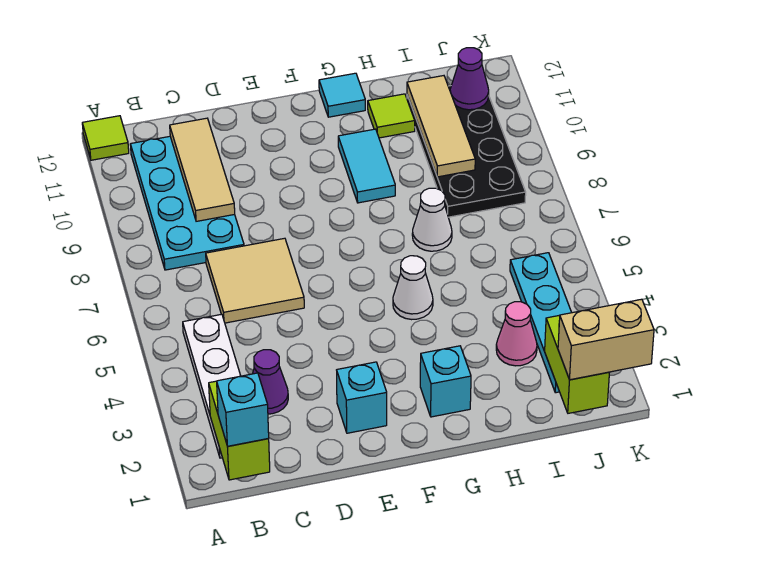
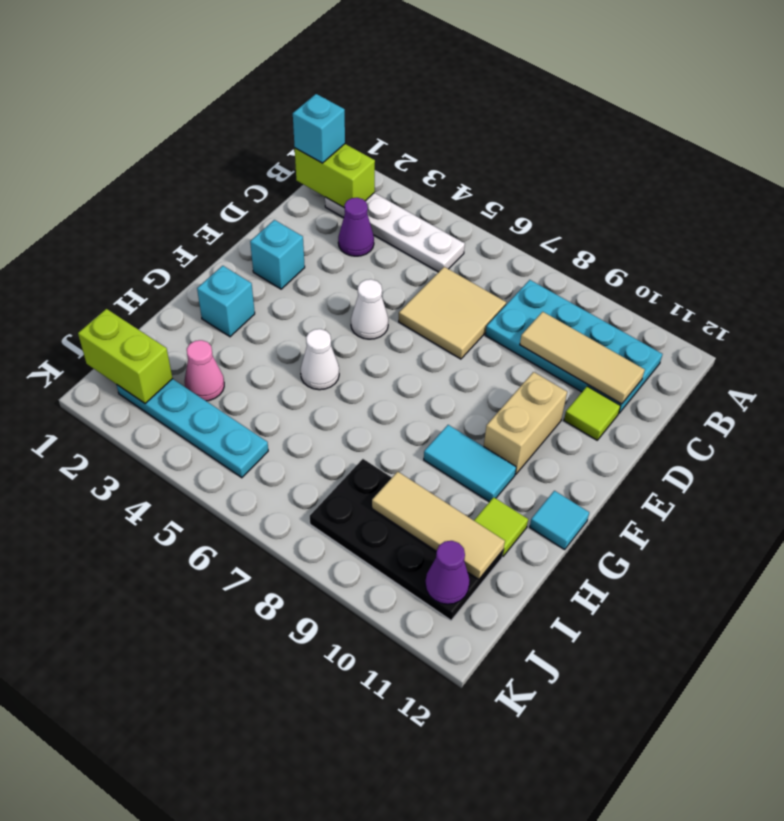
lime 1x1 tile [82,116,129,160] -> lime 1x1 tile moved to [564,386,620,440]
white 1x1 cone [412,188,452,251] -> white 1x1 cone moved to [351,279,388,339]
tan 1x2 brick [558,299,654,380] -> tan 1x2 brick moved to [484,372,567,474]

